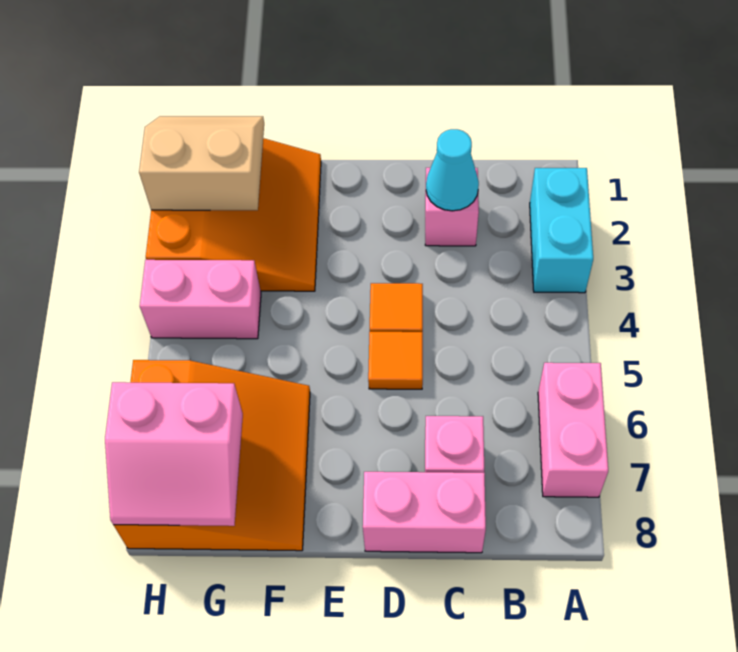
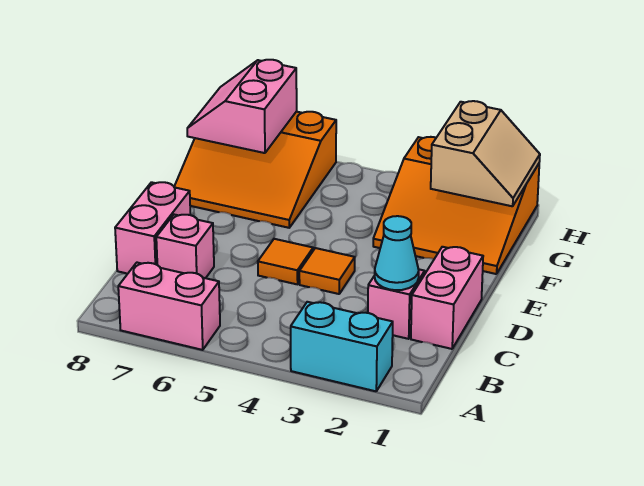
pink 1x2 brick [140,260,261,339] -> pink 1x2 brick moved to [411,247,483,349]

